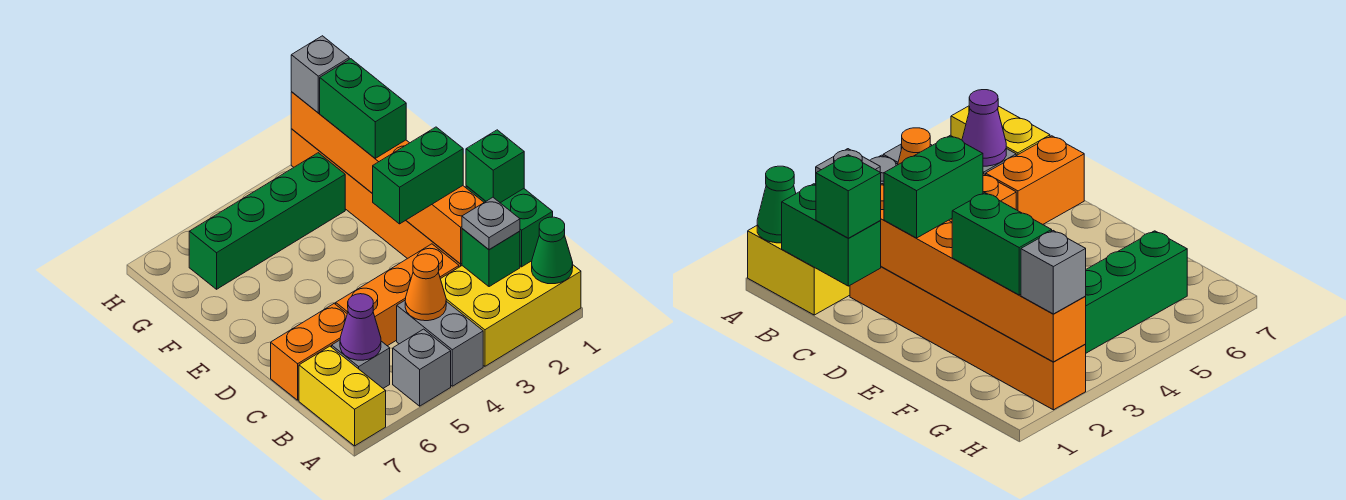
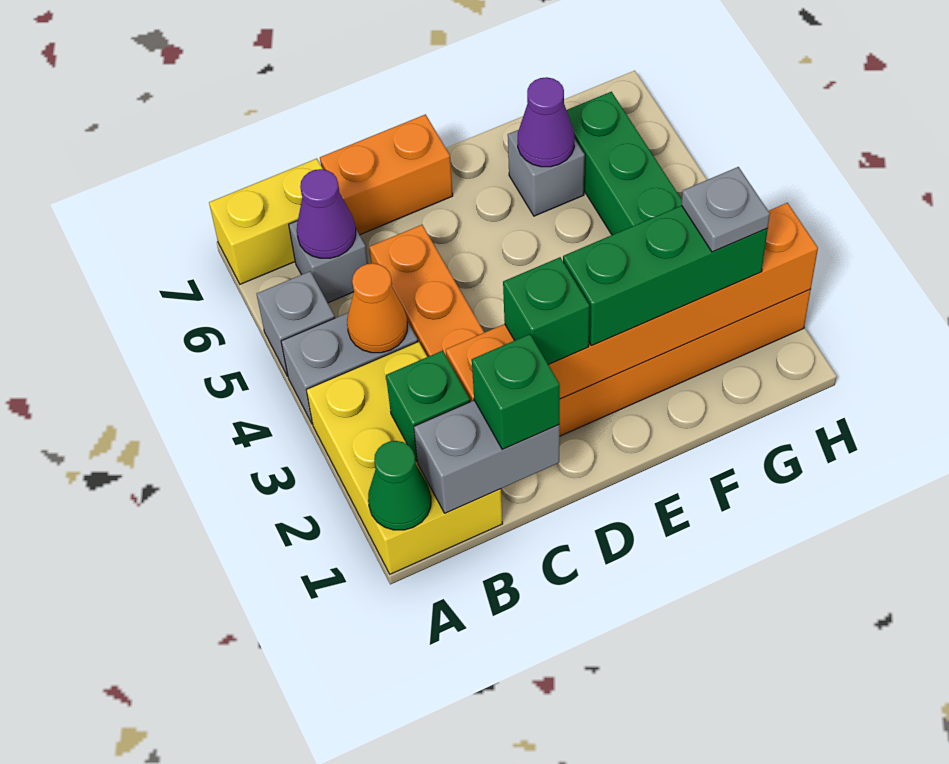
green 1x2 brick [466,186,553,267] -> grey 1x2 brick [414,400,560,513]
grey 1x1 plate [462,197,520,249] -> grey 1x1 plate moved to [681,167,770,252]
orange 1x2 brick [271,304,347,400] -> orange 1x2 brick turned to [320,114,453,235]
green 1x2 brick [373,127,463,224] -> green 1x1 brick [503,257,590,365]
green 1x2 brick [320,59,406,158] -> green 1x3 brick [563,206,768,346]
none -> purple 1x1 cone [518,77,574,167]
grey 1x1 brick [291,36,349,113] -> grey 1x1 brick moved to [508,130,585,216]

